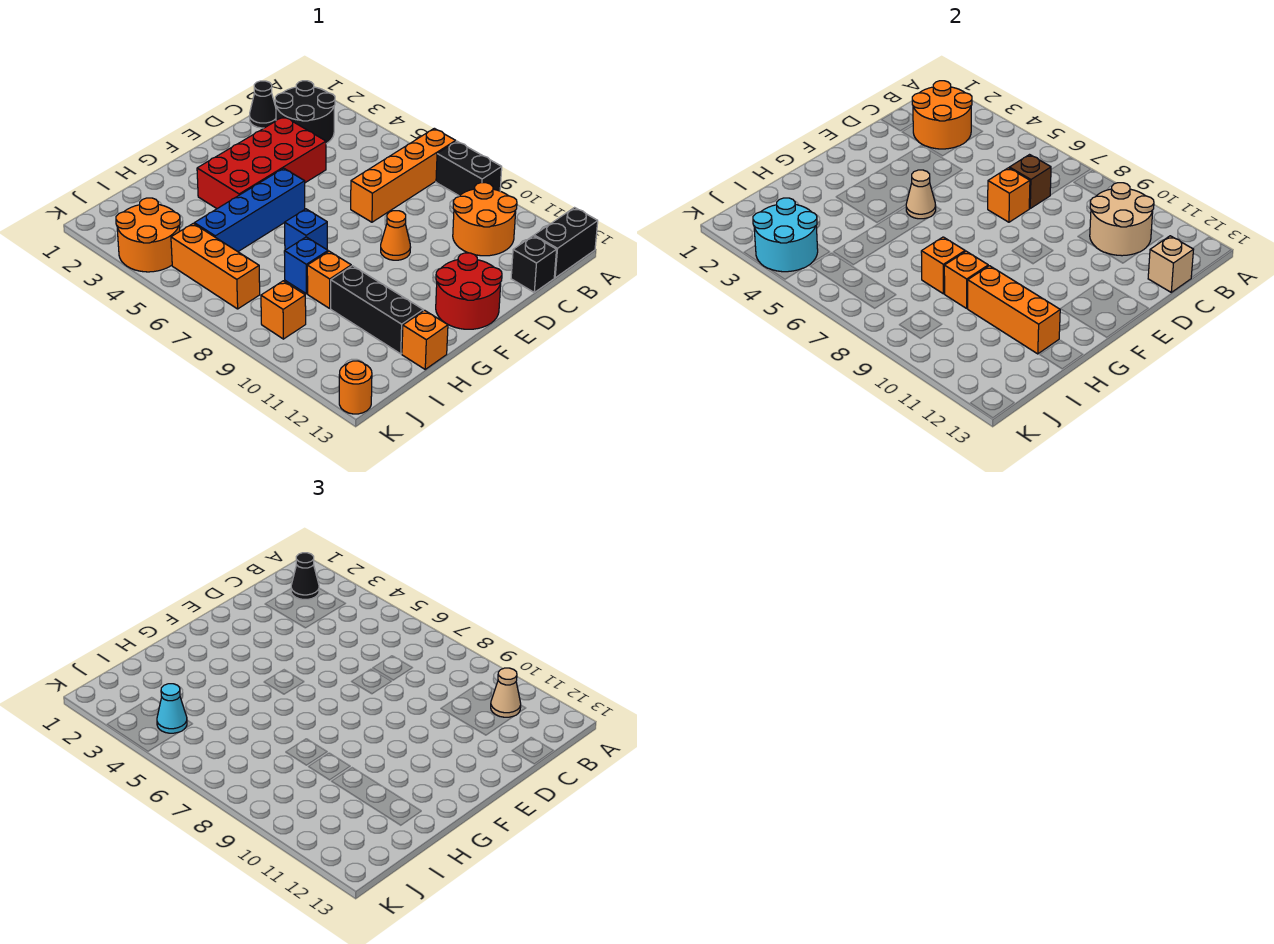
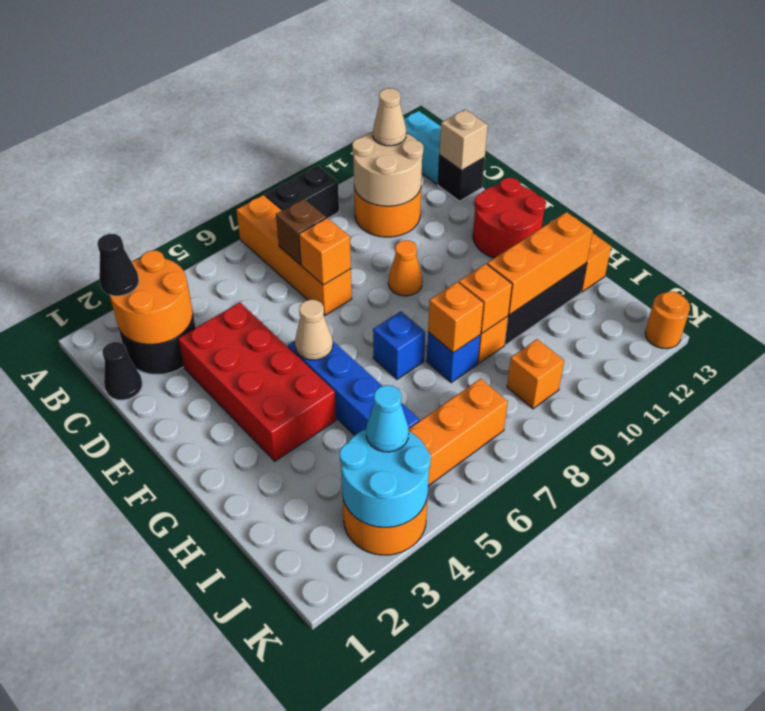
black 1x2 brick [534,208,598,278] -> cyan 1x2 brick [404,111,441,185]

